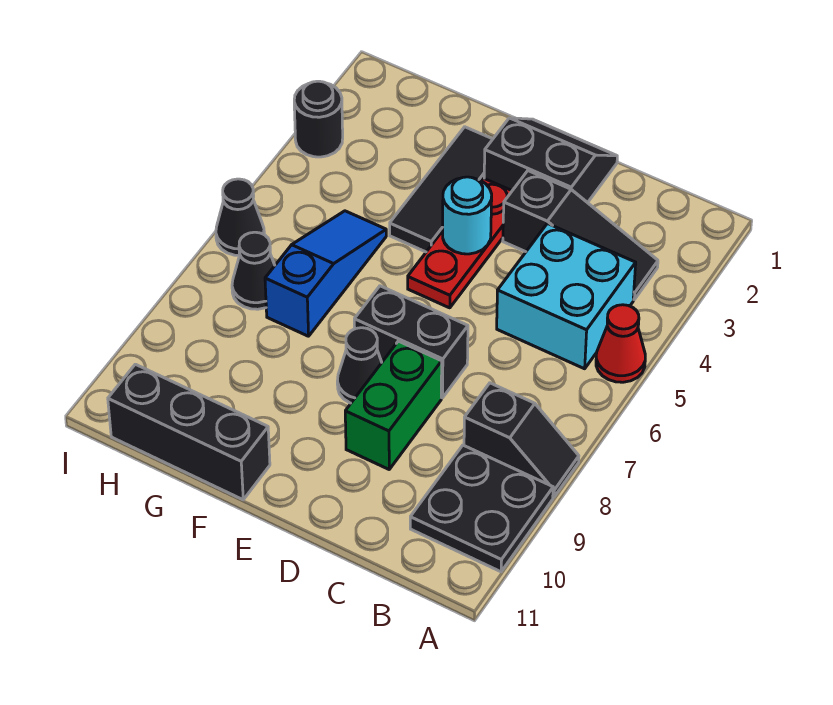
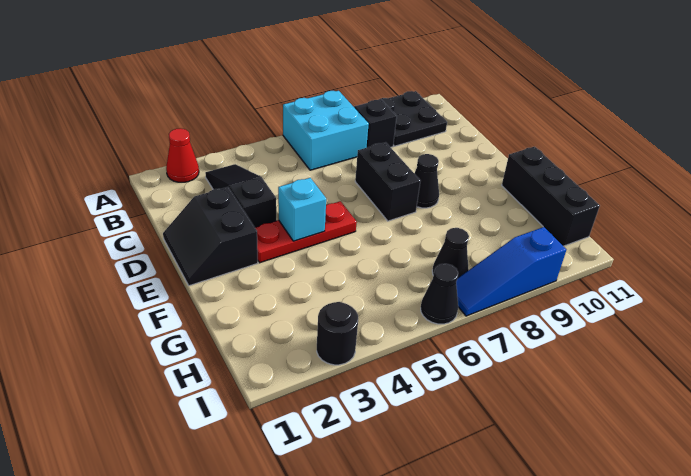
red 1x1 cone [596,305,645,382] -> red 1x1 cone moved to [166,128,199,182]
cyan 2x2 brick [497,224,636,369] -> cyan 2x2 brick moved to [283,91,369,170]
green 1x2 brick [345,341,442,469] -> none
cyan 1x1 round brick [443,177,492,254] -> cyan 1x1 brick [278,178,326,241]
black 1x3 tile [390,127,493,252] -> none
blue 1x3 slope [265,211,386,336] -> blue 1x3 slope moved to [456,227,566,316]

